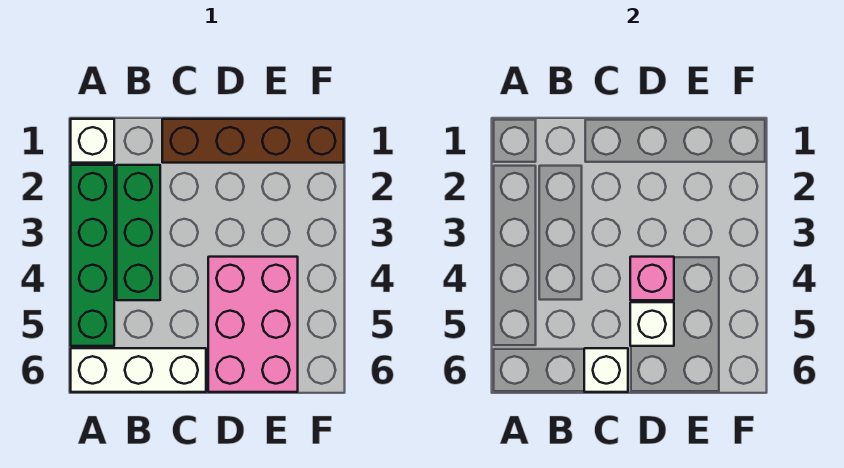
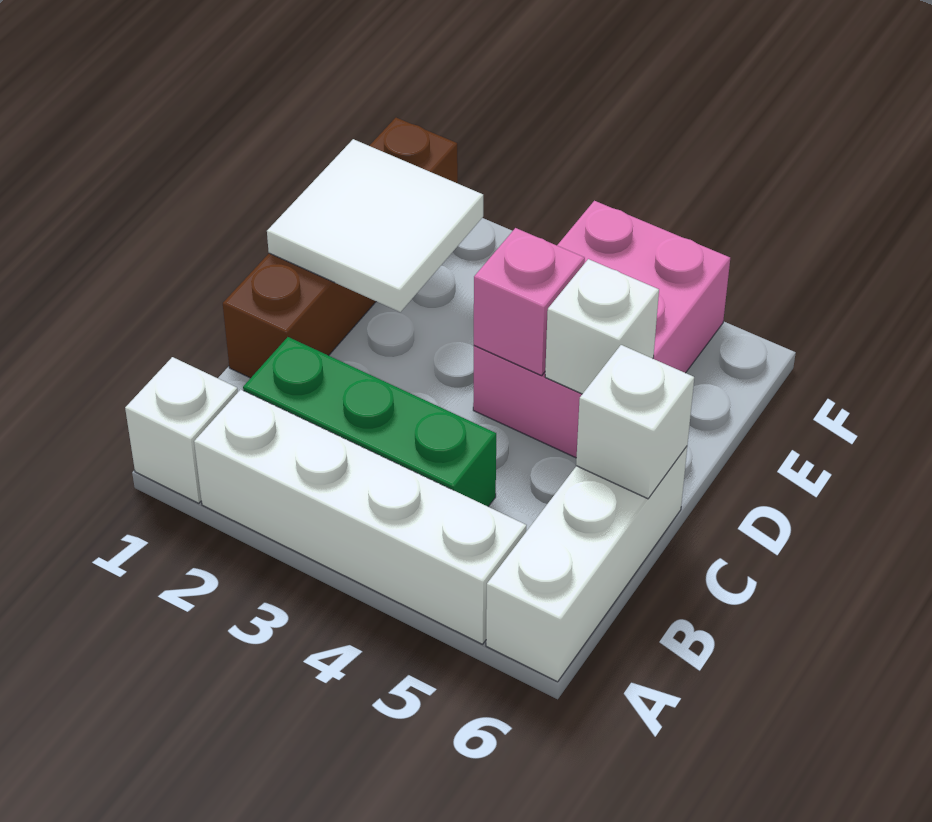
green 1x4 brick [71,165,114,346] -> white 1x4 brick [194,390,526,644]
none -> white 2x2 tile [267,139,483,312]
pink 2x3 brick [208,257,298,392] -> pink 2x3 brick turned to [473,201,730,458]

